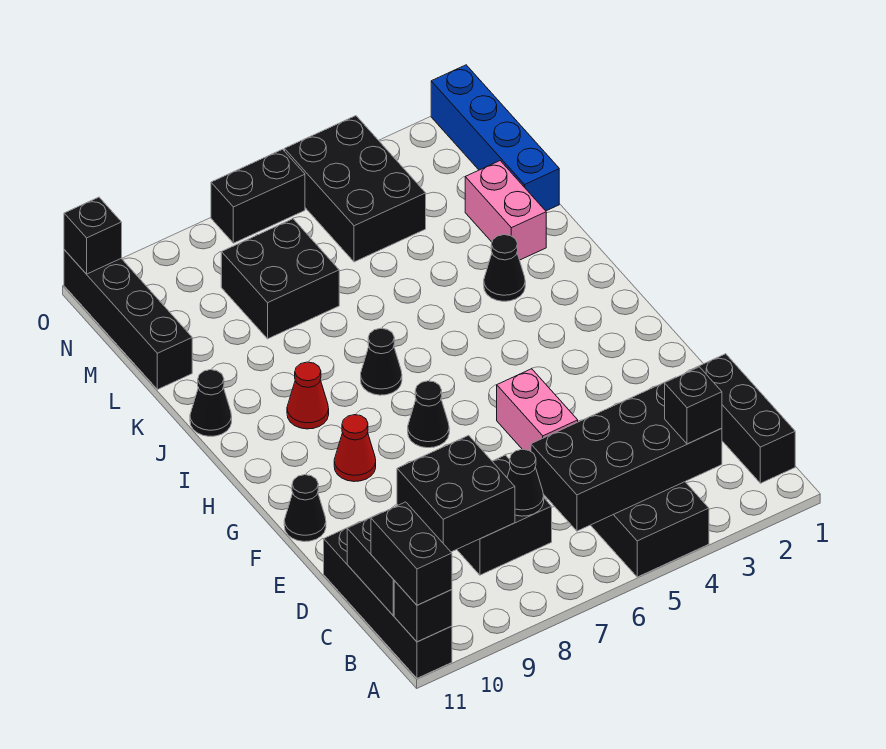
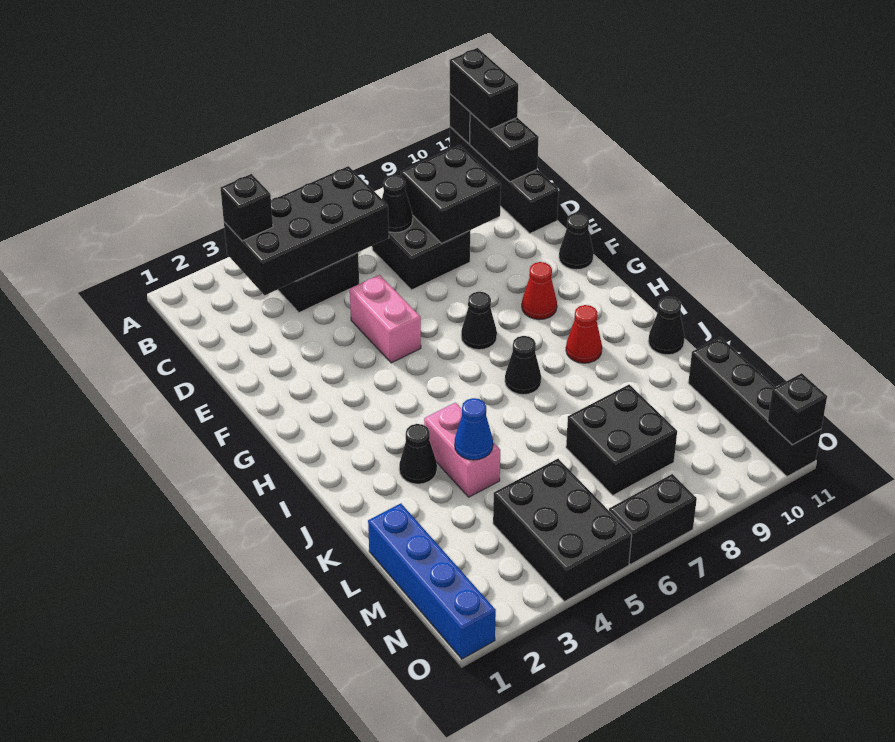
black 1x3 brick [691,354,795,483] -> none
pink 1x2 brick [465,161,546,260] -> pink 1x2 brick moved to [424,402,500,497]
none -> blue 1x1 cone [455,398,493,460]

